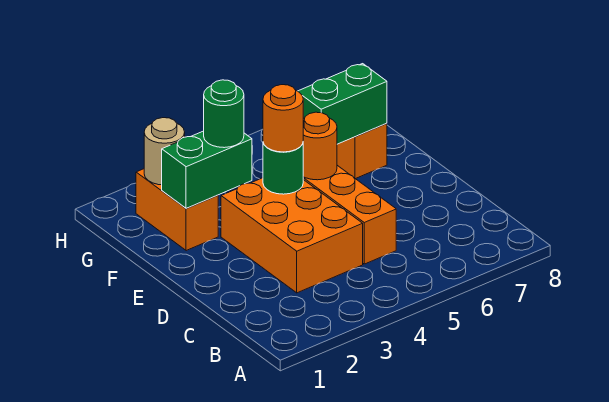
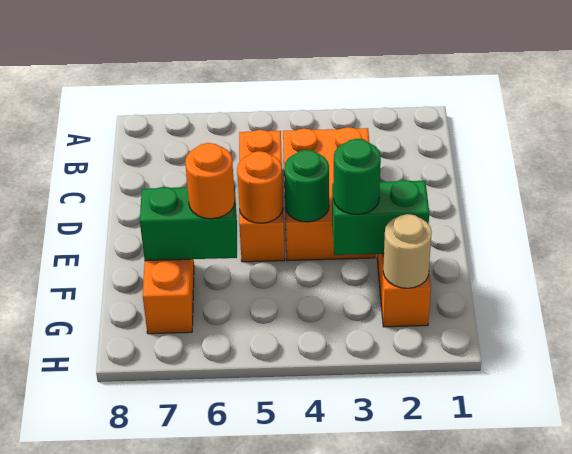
orange 1x1 round brick [263,85,303,152] -> orange 1x1 round brick moved to [185,143,235,219]

